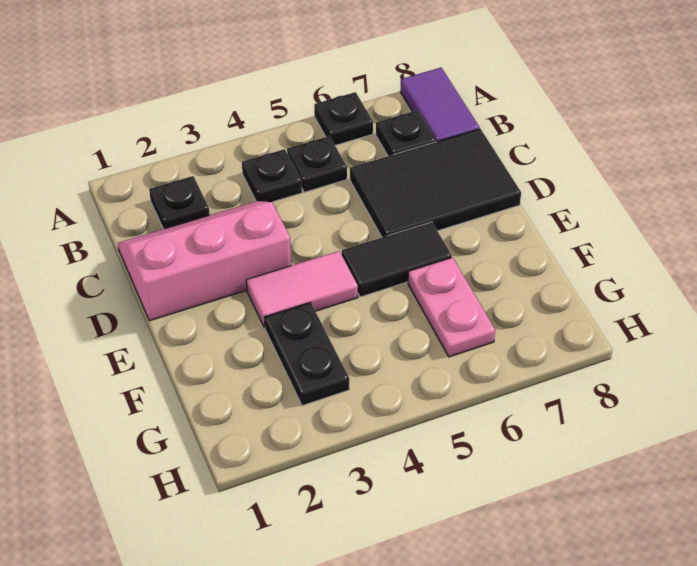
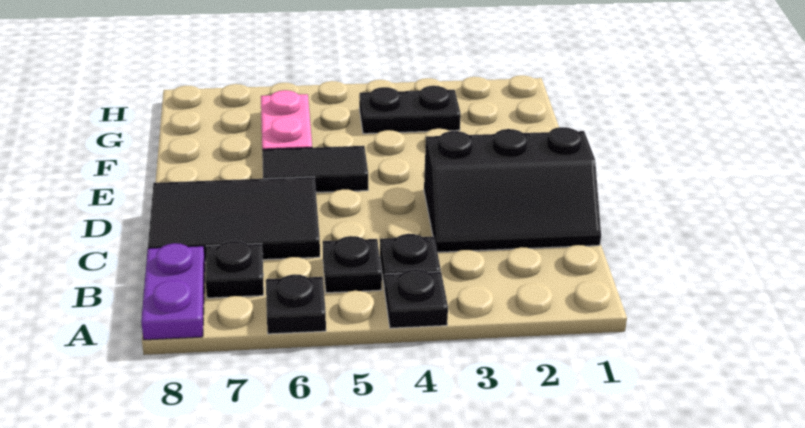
purple 1x2 tile [400,68,480,142] -> purple 1x2 plate [141,243,205,340]
black 1x1 plate [149,176,210,229] -> black 1x1 plate moved to [385,269,448,328]
pink 2x3 slope [118,201,291,321] -> black 2x3 slope [424,127,601,252]
pink 1x2 tile [246,251,358,327] -> none
black 1x2 plate [264,302,349,406] -> black 1x2 plate turned to [359,86,461,134]

